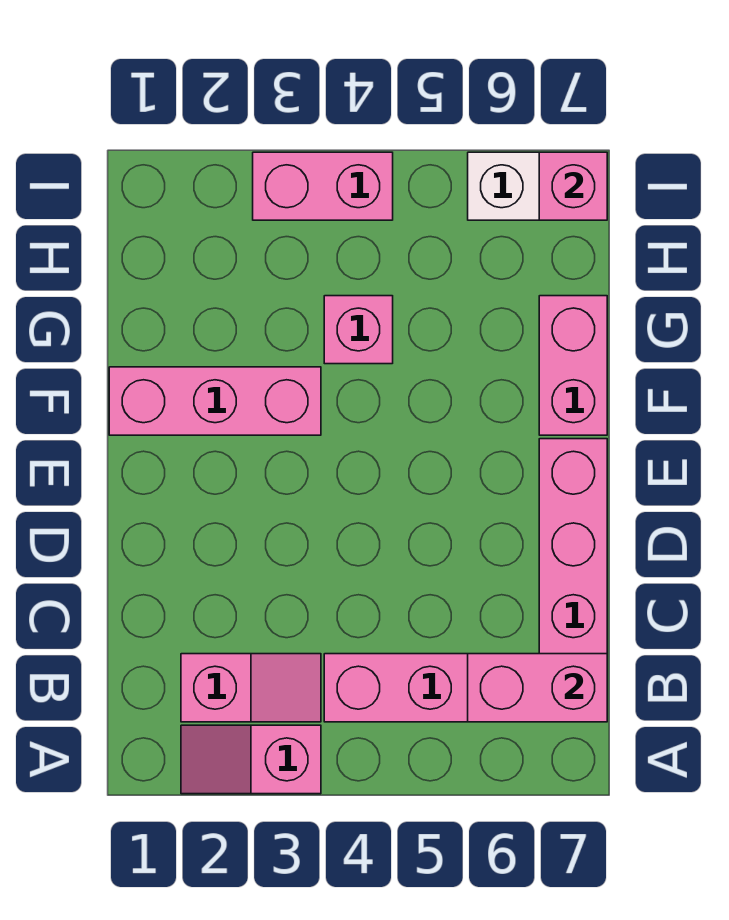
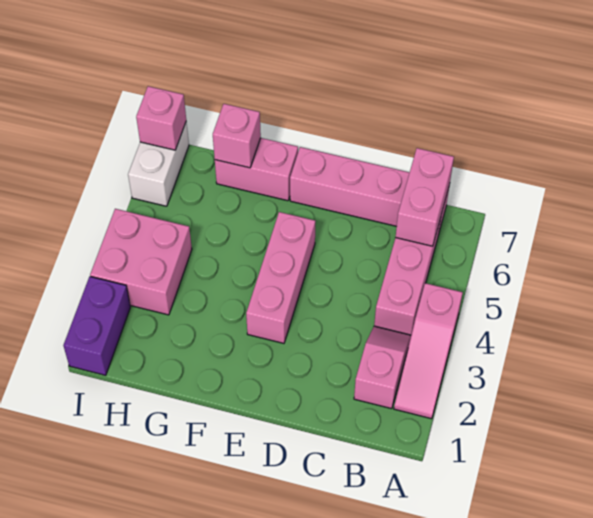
pink 1x2 slope [181,725,321,794] -> pink 1x3 slope [394,283,463,419]
pink 1x3 brick [109,367,321,435] -> pink 1x3 brick moved to [246,212,315,343]
pink 1x1 brick [324,296,393,364] -> pink 1x1 brick moved to [213,104,261,168]
none -> purple 1x2 brick [63,276,130,375]
pink 1x2 brick [253,152,393,220] -> pink 2x2 brick [90,209,192,315]

